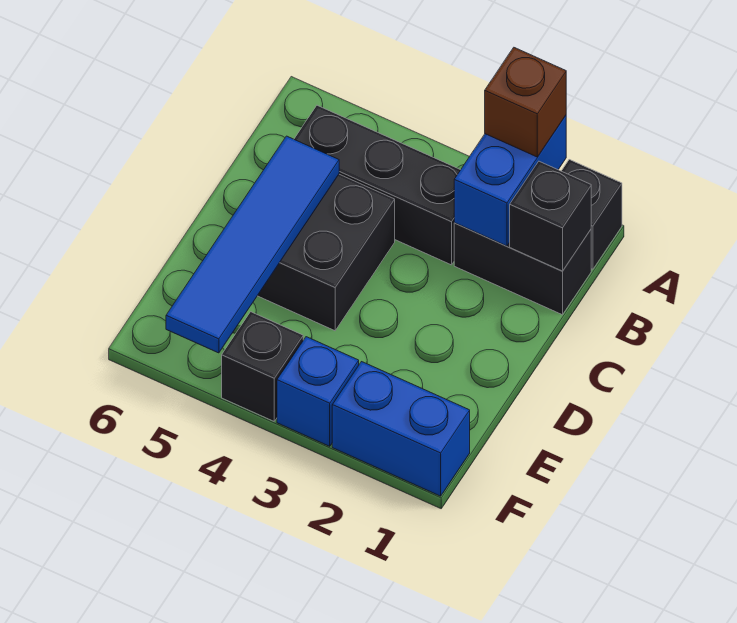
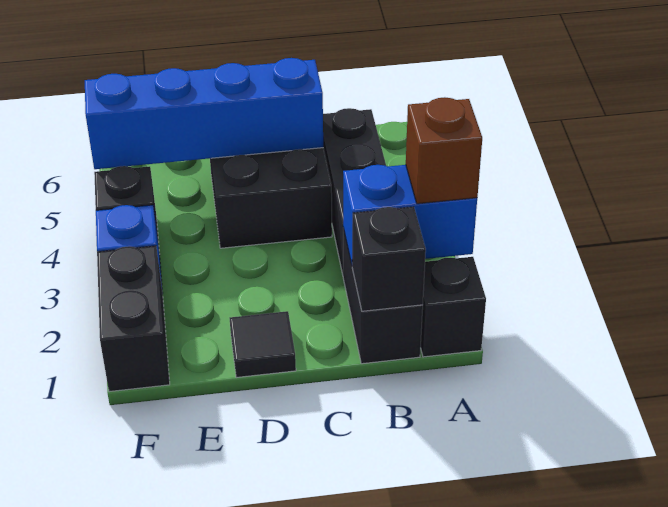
blue 1x4 tile [166,136,339,353] -> blue 1x4 brick [85,58,323,169]
none -> black 1x1 tile [230,311,296,378]
blue 1x2 brick [332,362,470,496] -> black 1x2 brick [97,246,170,392]

